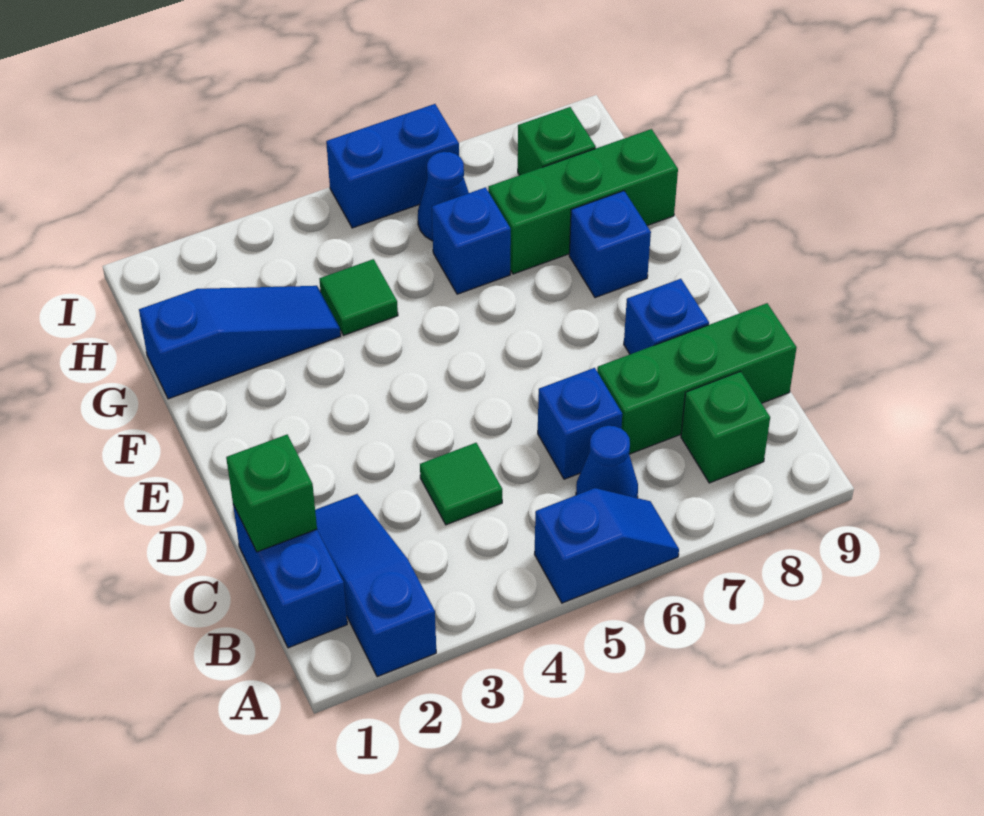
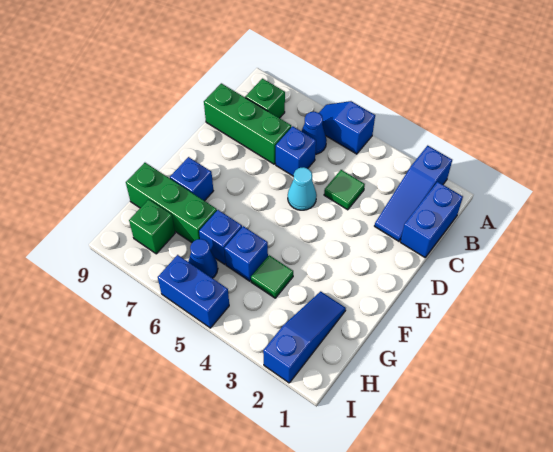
green 1x1 brick [226,435,317,552] -> none
none -> cyan 1x1 cone [288,167,317,210]
blue 1x1 brick [624,279,709,354] -> blue 1x1 brick moved to [224,226,268,281]
blue 1x3 slope [139,286,341,399] -> blue 1x3 slope turned to [263,291,346,383]

